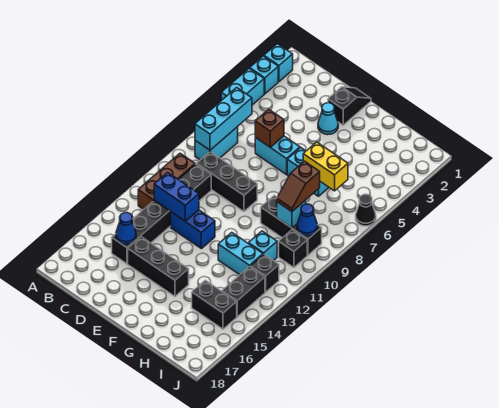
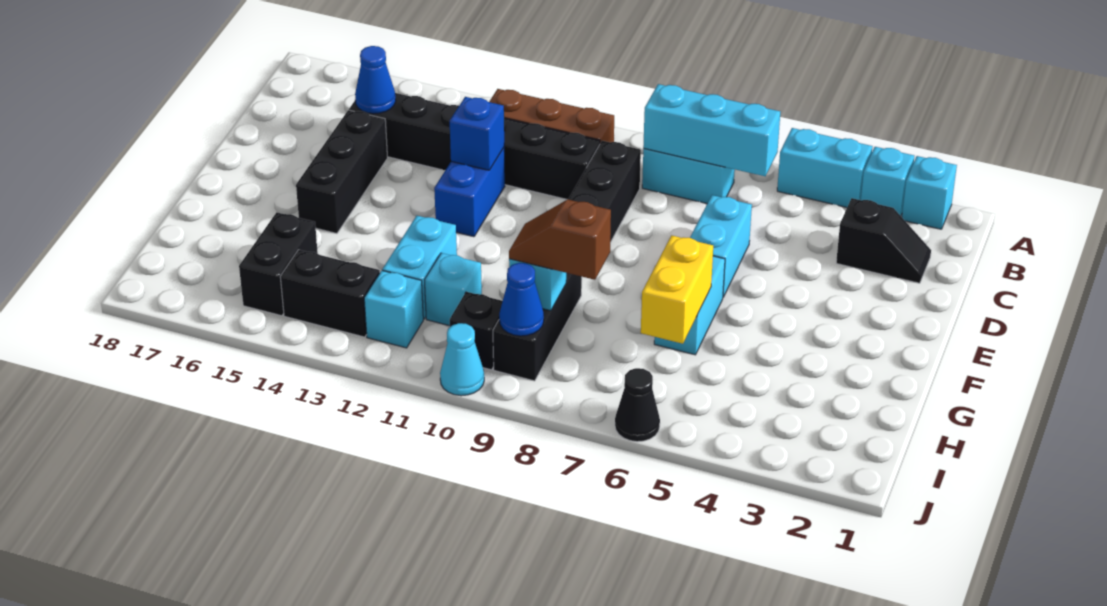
blue 1x2 brick [154,172,199,222] -> blue 1x1 brick [450,97,504,170]
brown 1x1 brick [255,109,284,148] -> none
black 1x2 slope [328,87,371,125] -> black 1x2 slope moved to [836,198,931,283]
cyan 1x1 cone [318,103,338,135] -> cyan 1x1 cone moved to [440,323,484,396]
black 1x1 brick [250,254,279,292] -> cyan 1x1 brick [364,271,423,348]

